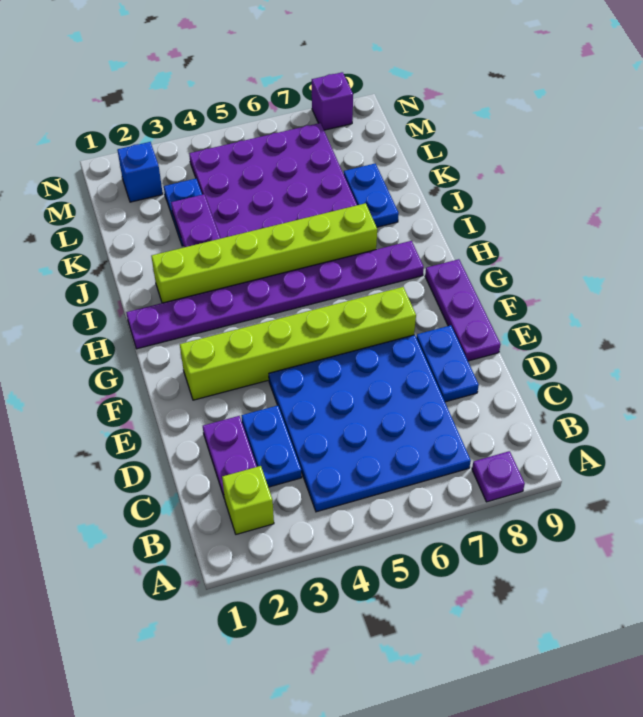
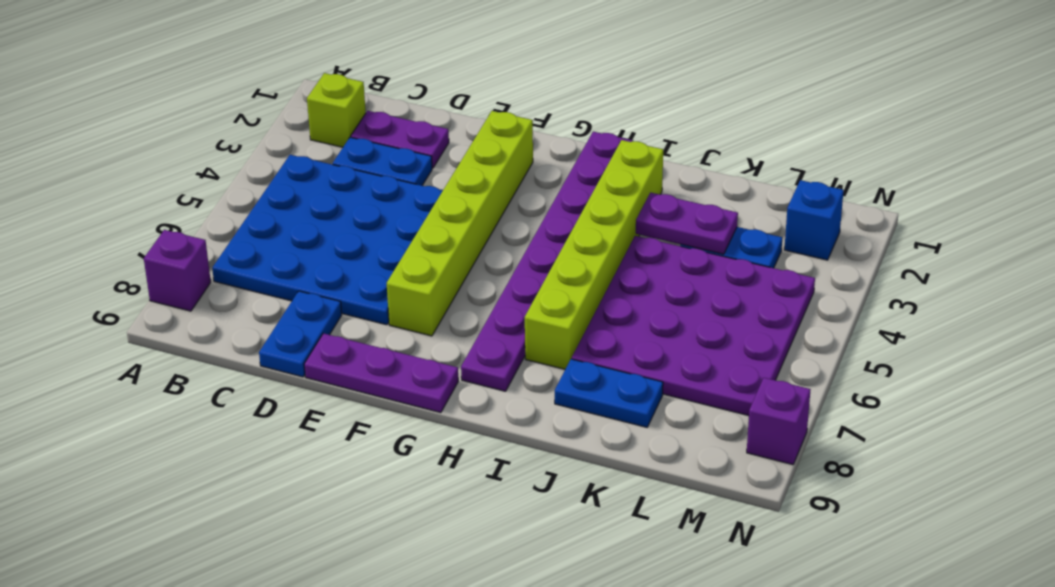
purple 1x1 plate [472,451,525,502] -> purple 1x1 brick [144,230,211,311]
blue 1x2 plate [416,325,479,402] -> blue 1x2 plate turned to [259,291,342,377]

